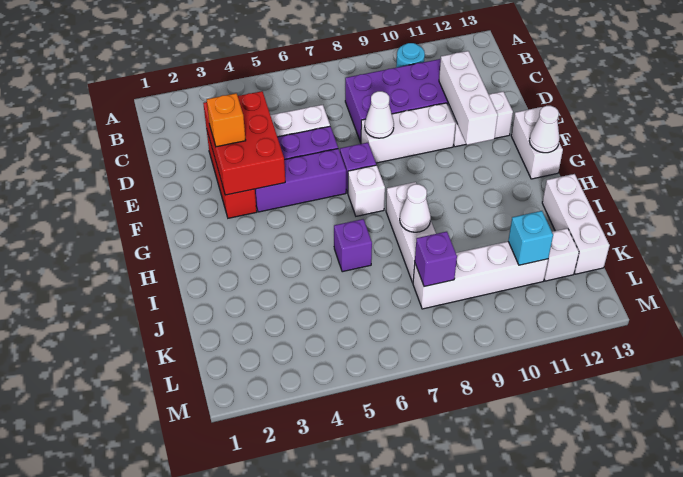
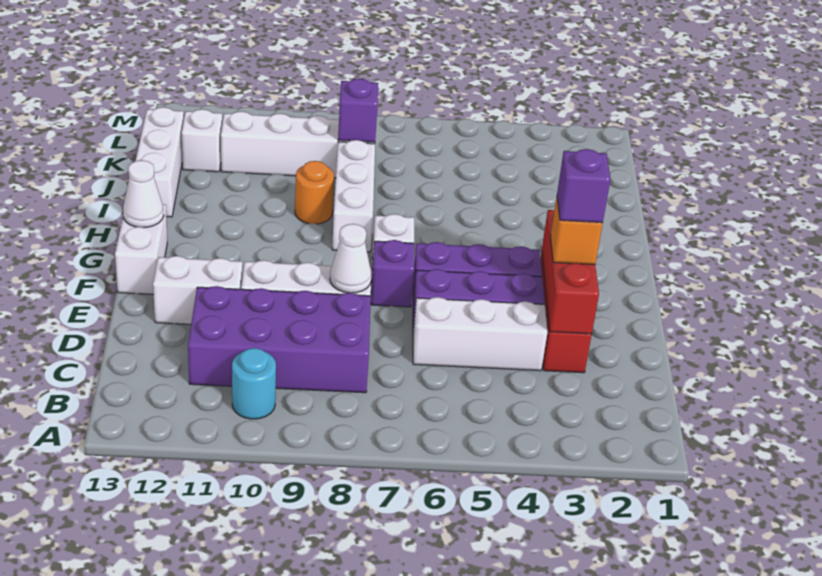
red 2x3 brick [203,91,285,195] -> red 1x3 brick [542,210,599,334]
white 1x3 brick [439,51,498,145] -> none
purple 1x1 brick [334,219,372,272] -> purple 1x1 brick moved to [557,149,611,223]
white 1x1 cone [400,184,431,232] -> none
none -> orange 1x1 round brick [295,161,334,224]
cyan 1x1 brick [508,211,553,265] -> none

